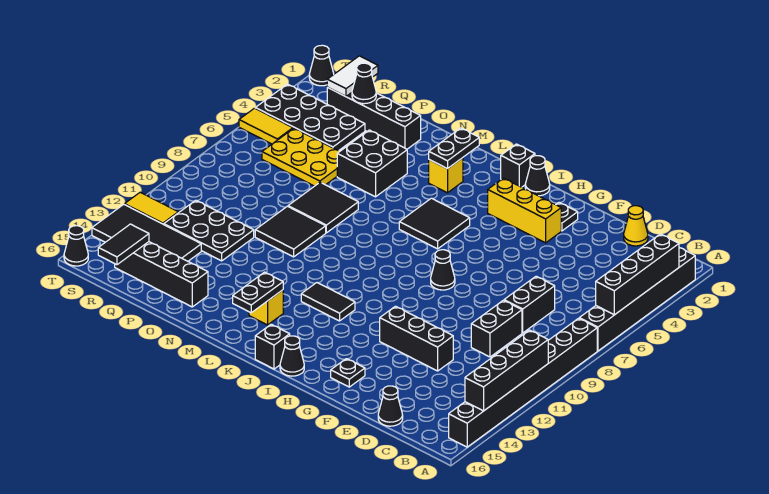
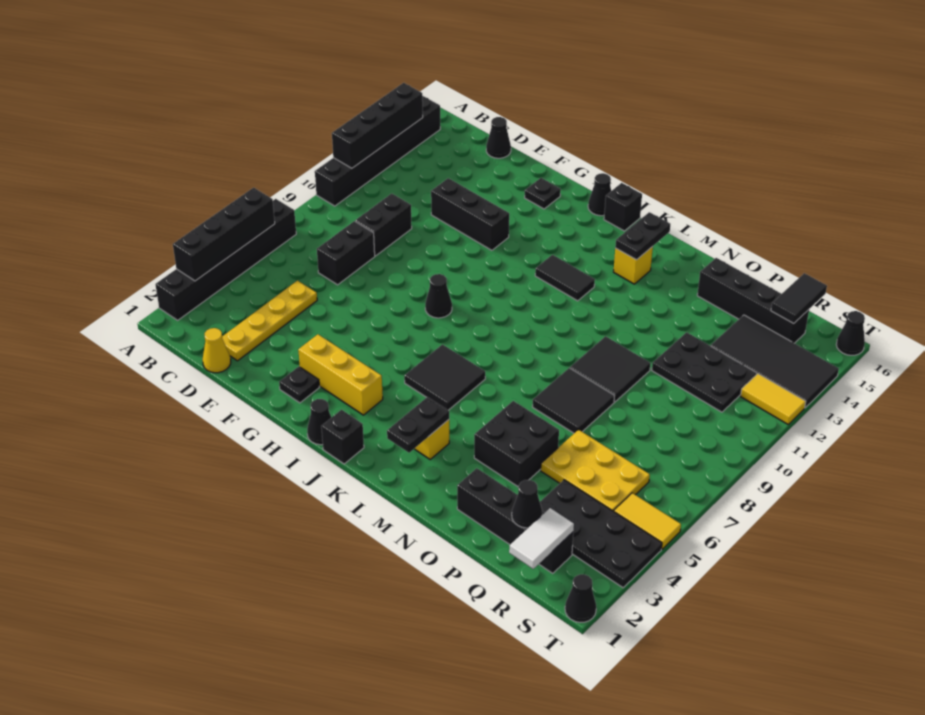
black 1x8 brick [449,318,597,447] -> black 1x6 brick [315,96,440,206]
none -> yellow 1x4 plate [222,281,317,361]

